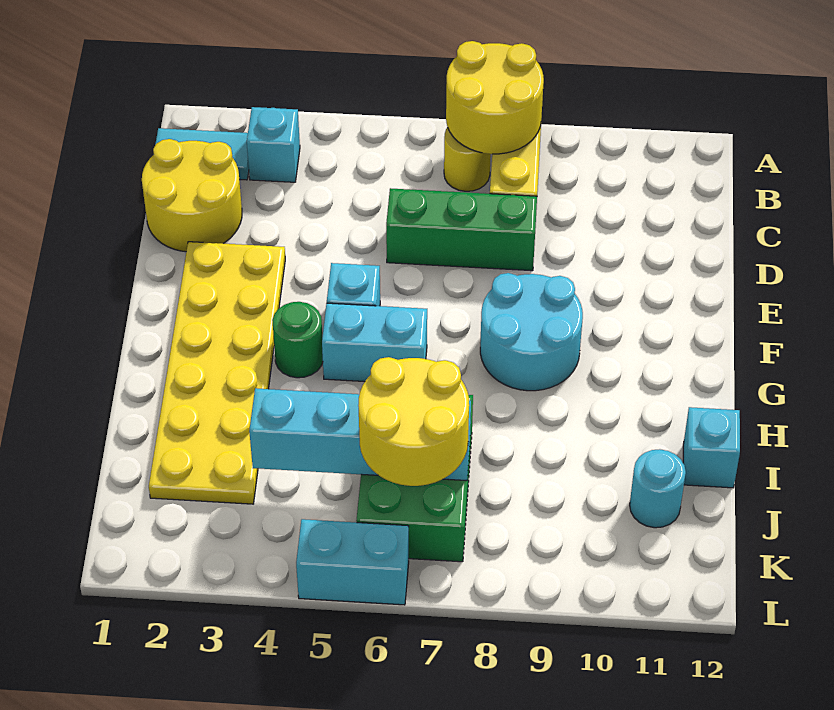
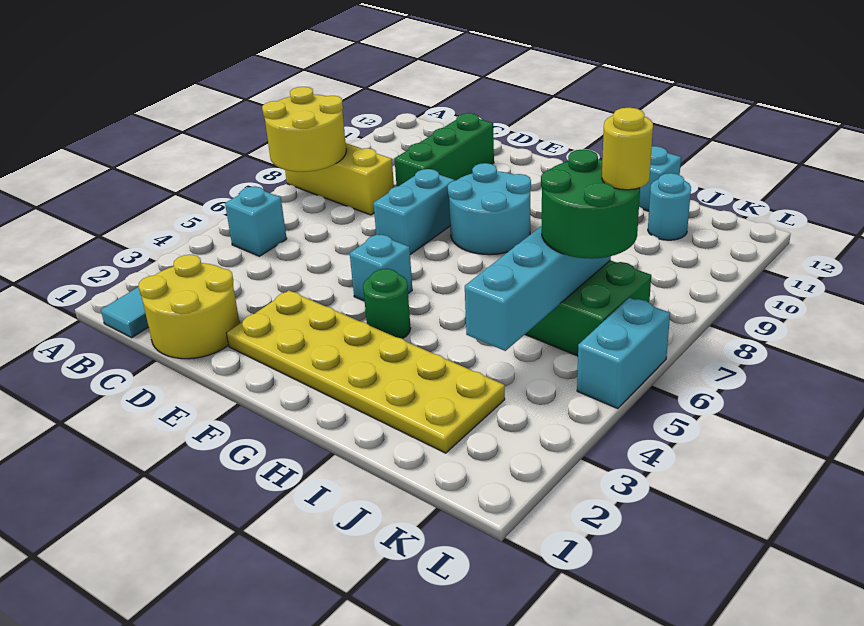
cyan 1x1 brick [247,107,300,182] -> cyan 1x1 brick moved to [225,186,287,256]
yellow 1x1 round brick [444,127,491,191] -> yellow 1x1 round brick moved to [602,108,653,190]
green 1x3 brick [386,188,537,271] -> green 1x3 brick moved to [395,113,494,186]
cyan 1x2 brick [322,303,427,382] -> cyan 1x2 brick moved to [374,169,455,255]
yellow 2x2 round brick [358,357,469,486] -> green 2x2 round brick [541,149,640,259]

